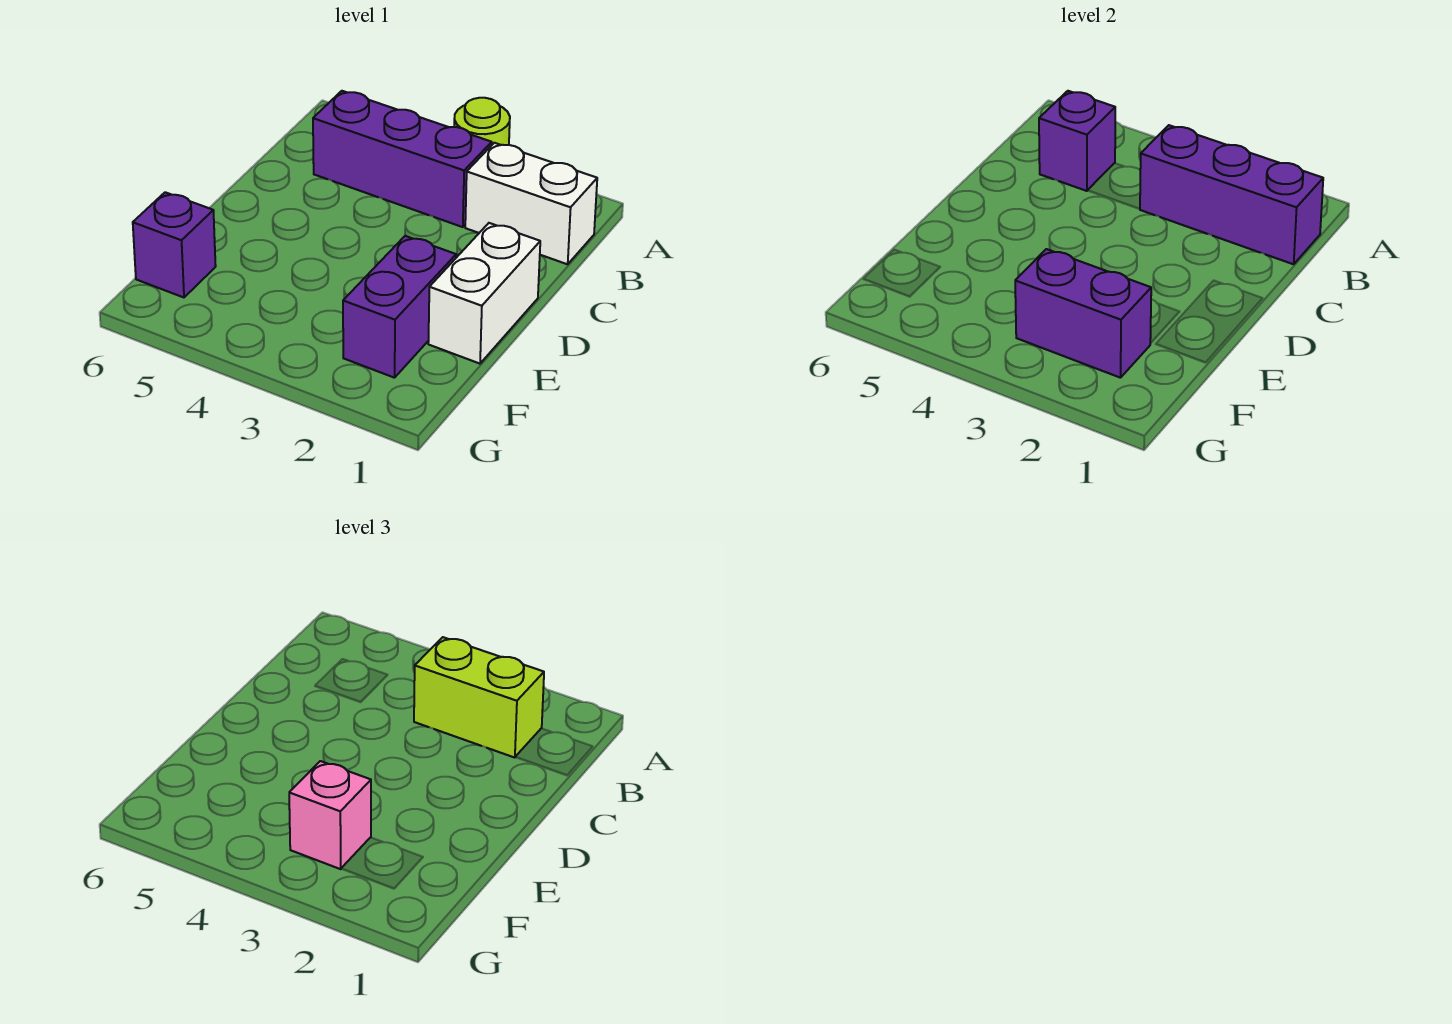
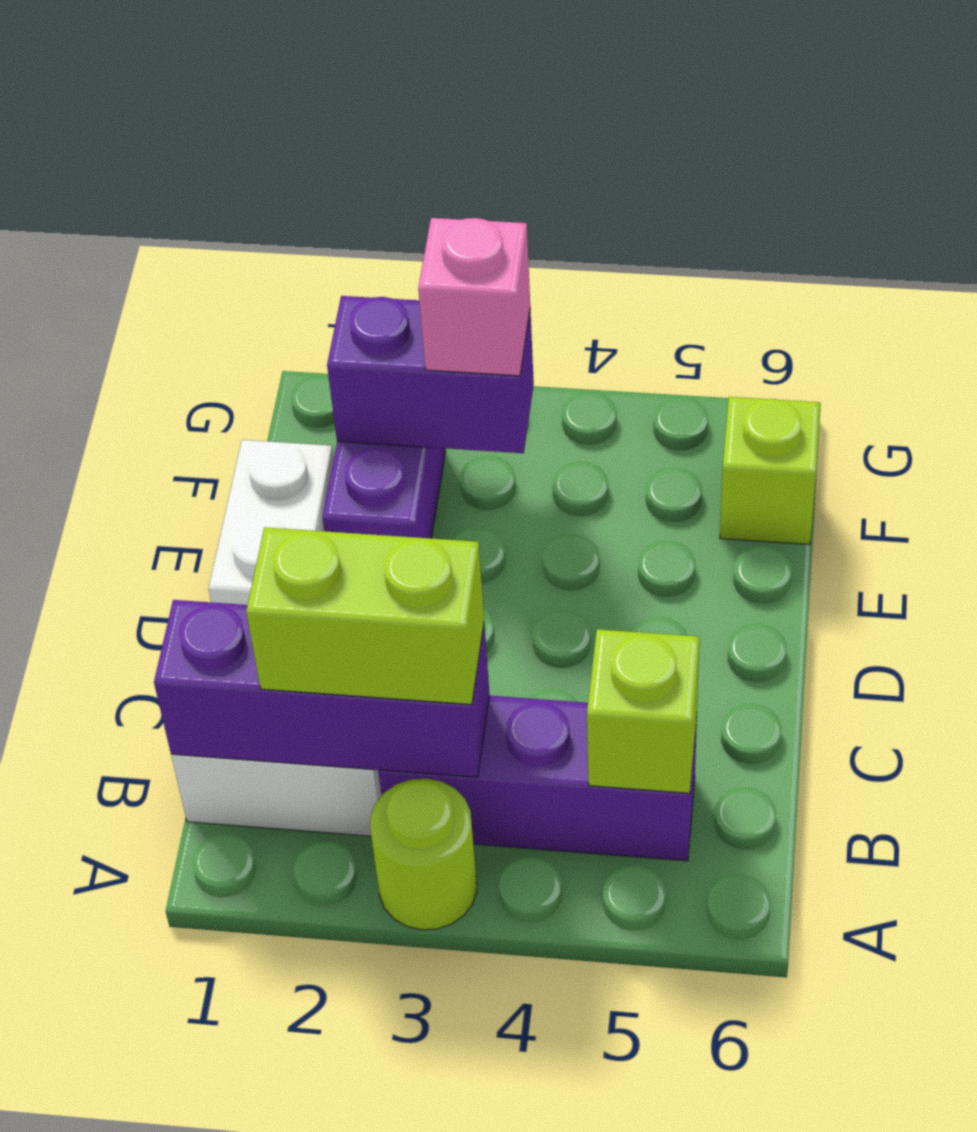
purple 1x1 brick [1039,91,1115,191] -> lime 1x1 brick [587,629,699,793]
purple 1x1 brick [133,192,216,297] -> lime 1x1 brick [720,397,820,544]

